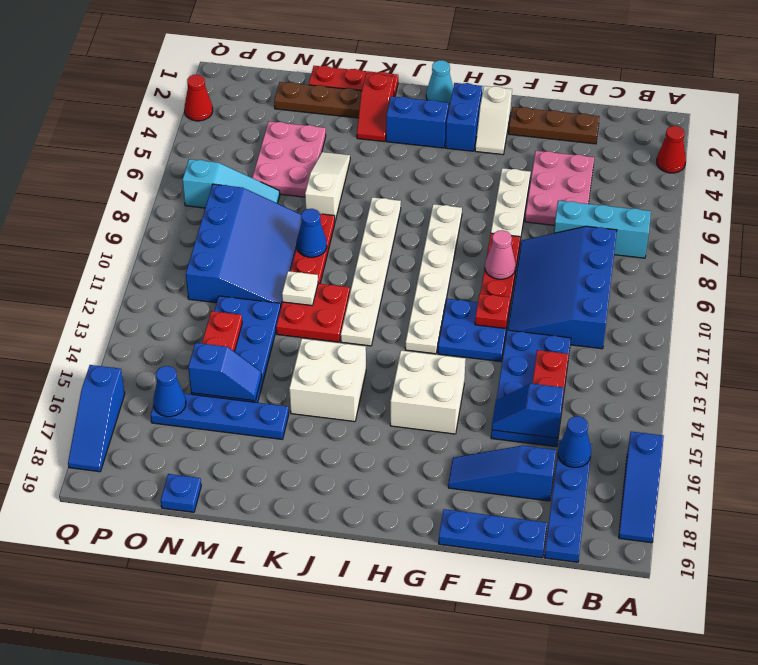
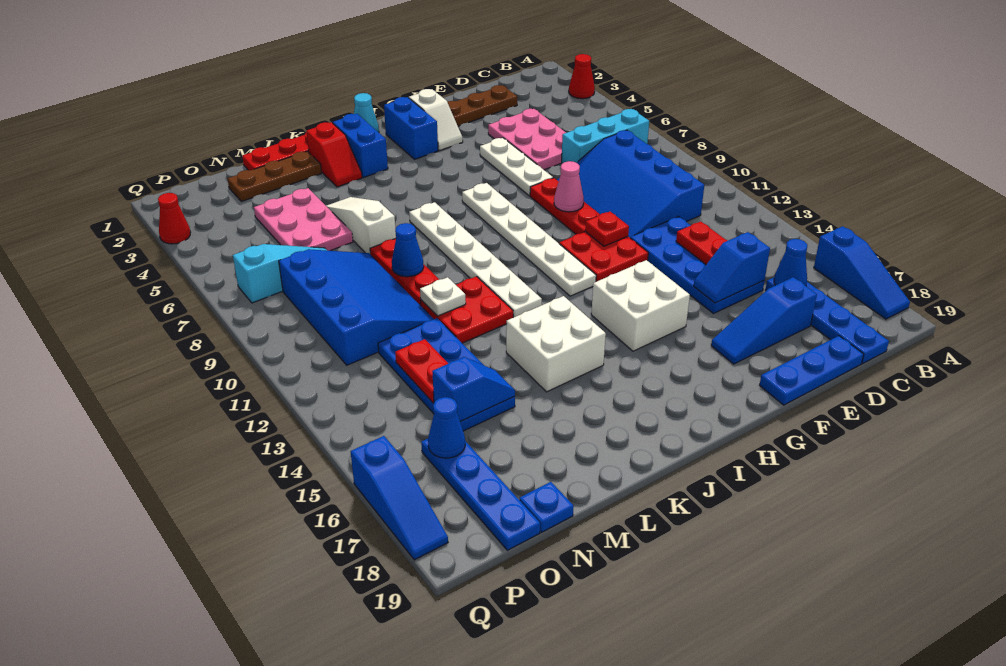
blue 2x2 plate [438,299,509,362] -> red 2x2 plate [559,232,648,282]
blue 1x2 brick [386,96,449,148] -> blue 1x2 brick turned to [333,114,388,178]
blue 1x4 plate [151,394,289,439] -> blue 1x4 plate turned to [421,439,540,550]

